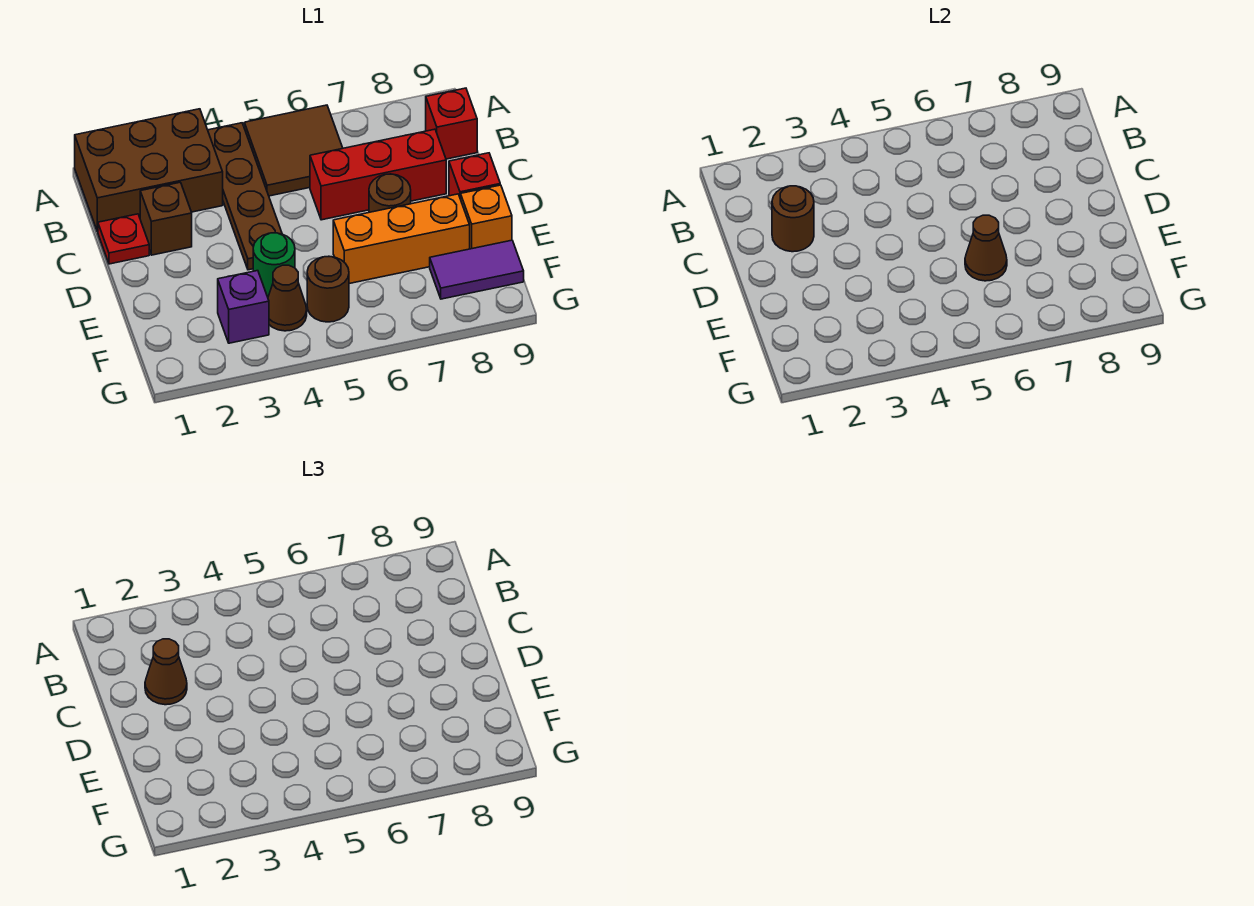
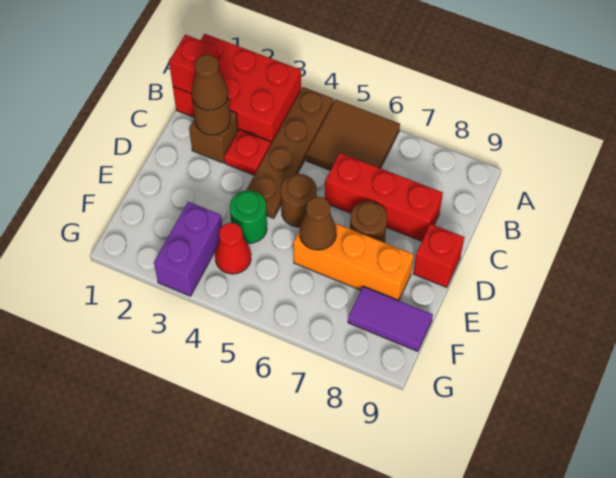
brown 2x3 brick [75,109,223,232] -> red 2x3 brick [173,34,301,144]
red 1x1 brick [426,88,477,159] -> red 1x1 brick moved to [169,35,218,94]
red 1x1 plate [98,214,149,264] -> red 1x1 plate moved to [224,130,271,175]
orange 1x1 brick [461,185,512,249] -> none
purple 1x1 brick [218,271,269,343] -> purple 1x2 brick [154,202,222,296]
brown 1x1 cone [268,265,307,331] -> red 1x1 cone [215,223,251,274]
brown 1x1 round brick [307,256,349,322] -> brown 1x1 round brick moved to [281,174,317,227]

